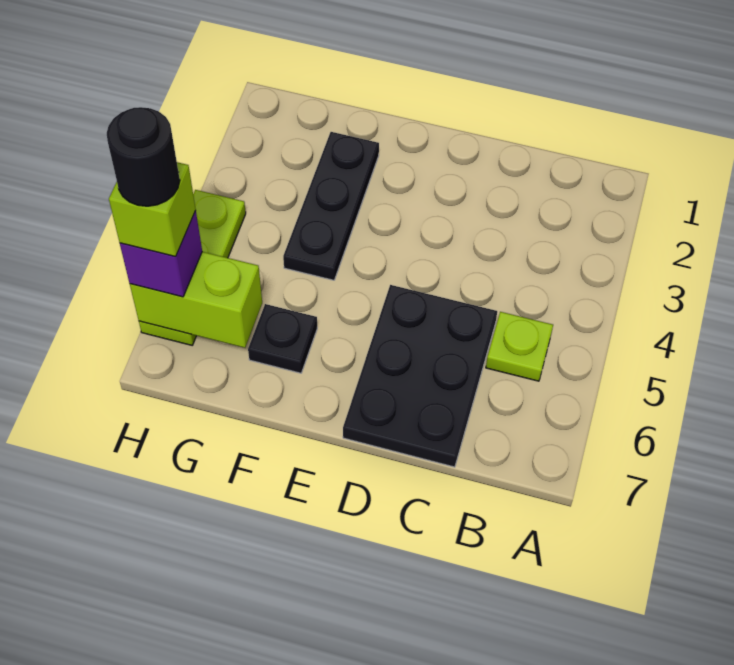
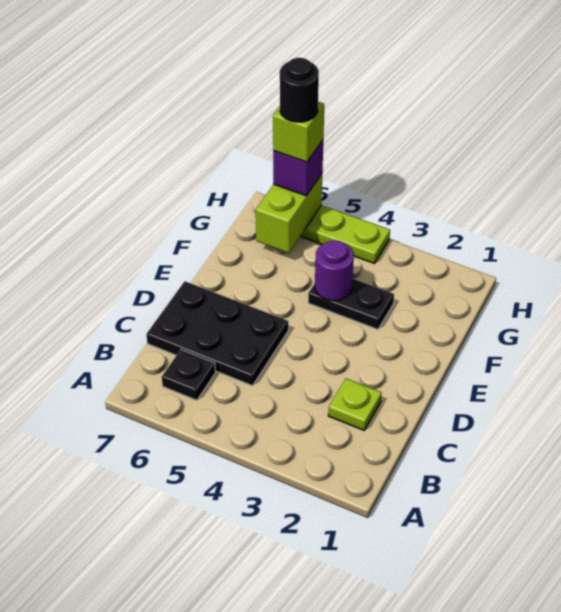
lime 1x1 plate [486,312,553,381] -> lime 1x1 plate moved to [328,379,382,430]
black 1x3 plate [283,132,379,280] -> black 1x2 plate [308,279,394,329]
none -> purple 1x1 round brick [315,240,354,301]
black 1x1 plate [248,304,317,373] -> black 1x1 plate moved to [162,350,215,400]

